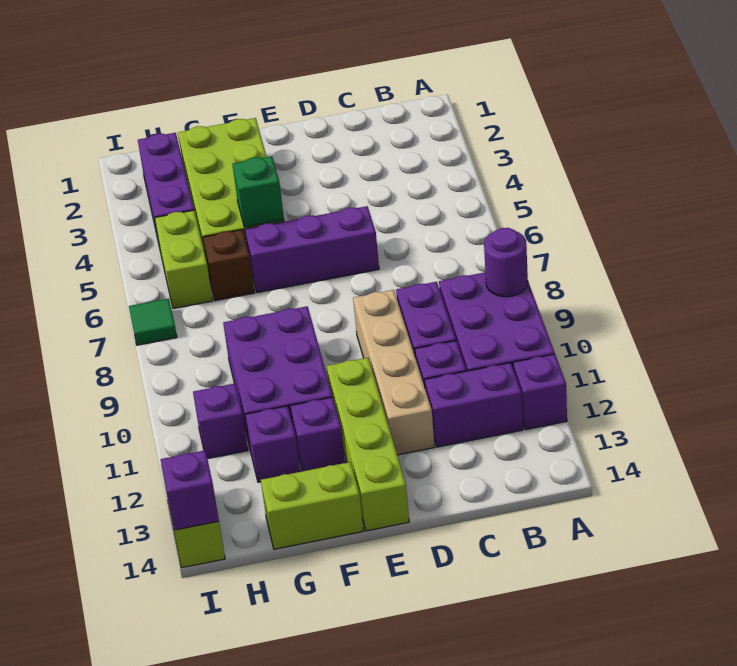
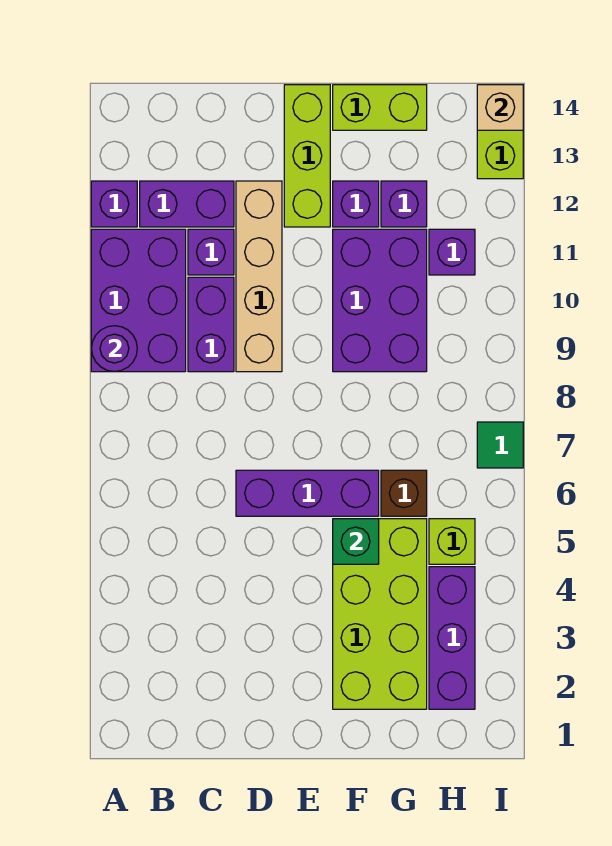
lime 1x4 brick [327,358,409,531] -> lime 1x3 brick [284,85,330,227]
lime 1x2 brick [155,210,213,309] -> lime 1x1 brick [429,519,475,564]
purple 1x1 brick [161,450,219,530] -> tan 1x1 brick [477,85,523,130]

